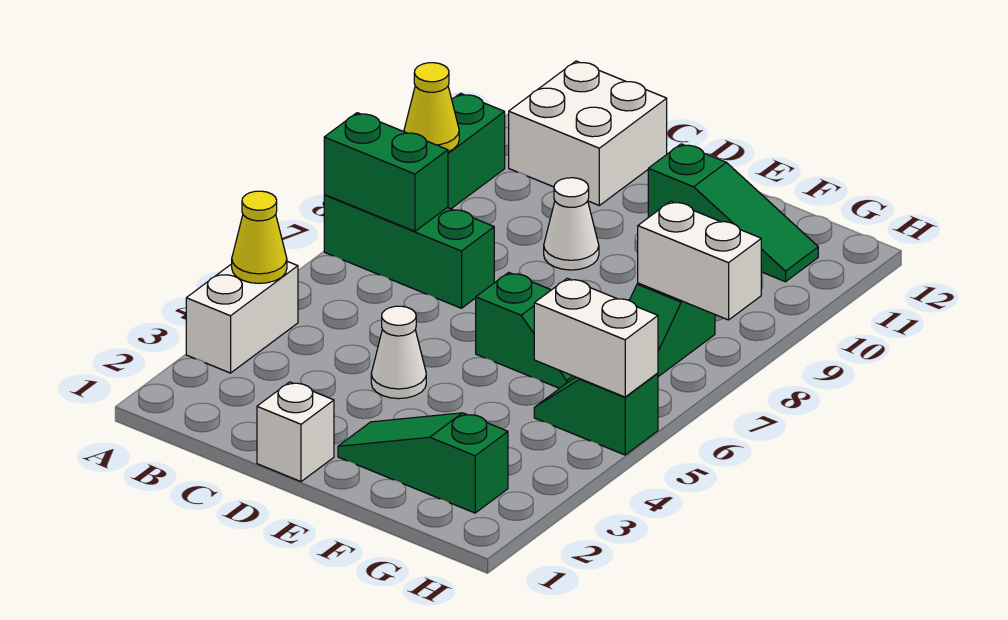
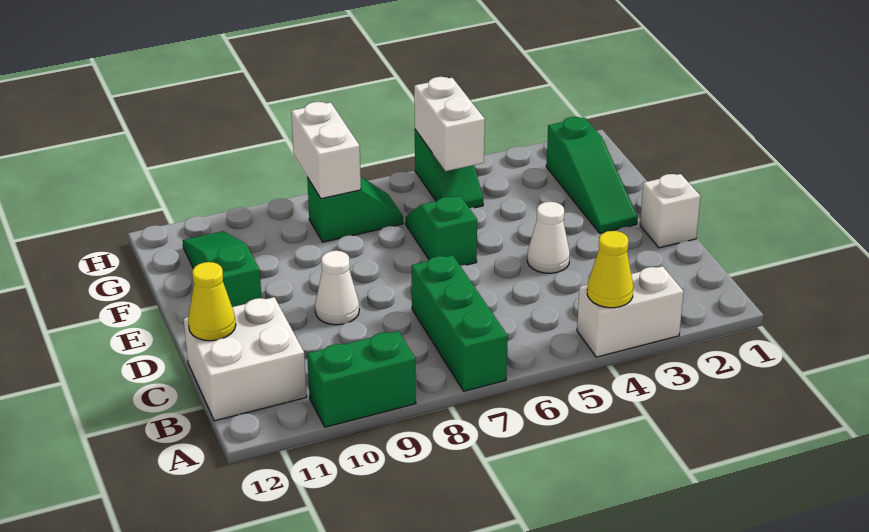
green 1x2 brick [324,113,448,231] -> none
yellow 1x1 cone [404,63,459,152] -> yellow 1x1 cone moved to [188,262,236,341]

